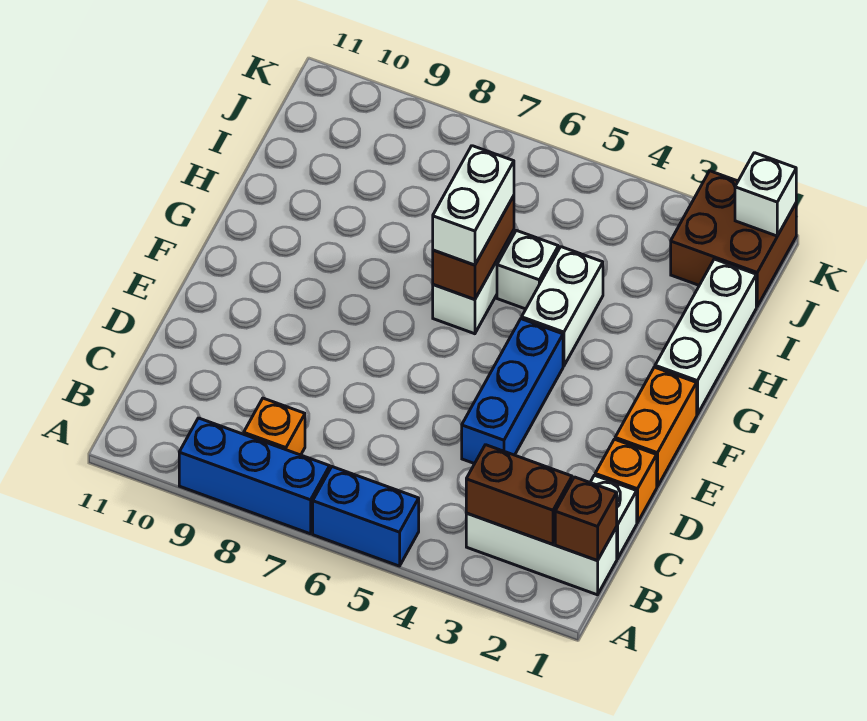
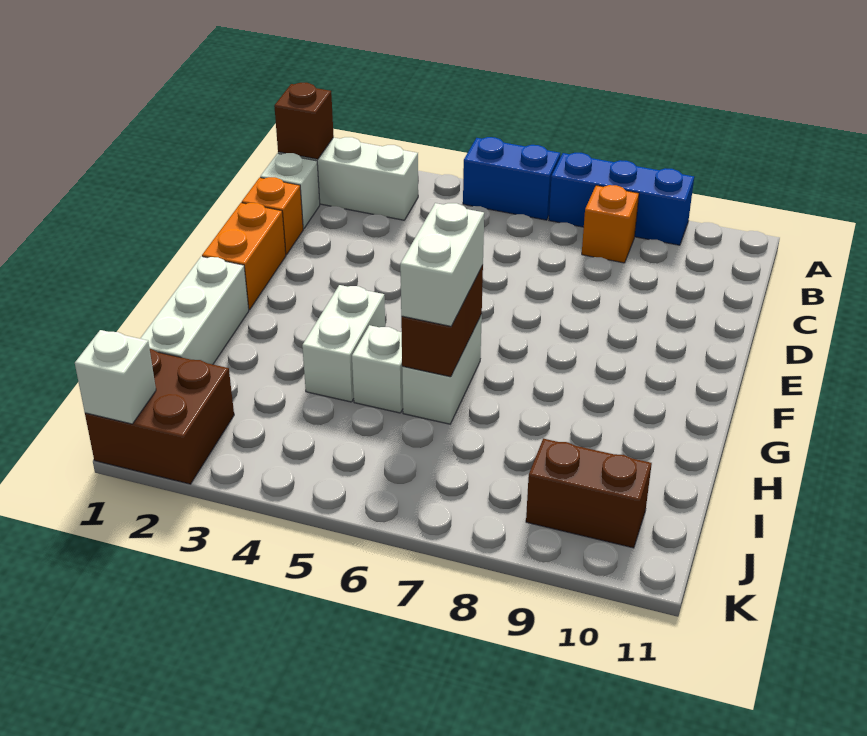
brown 1x2 brick [466,445,572,544] -> brown 1x2 brick moved to [526,439,652,548]
blue 1x3 brick [462,319,563,464] -> none

